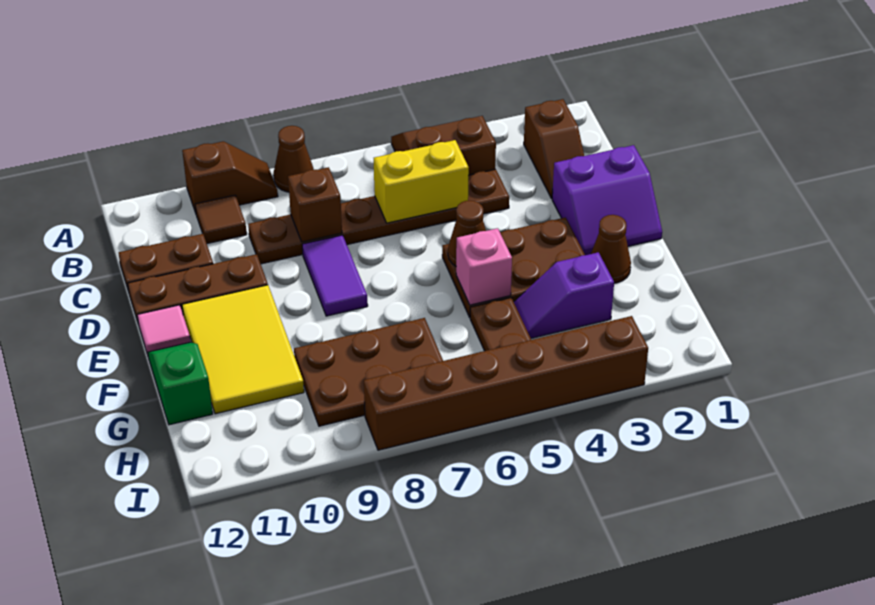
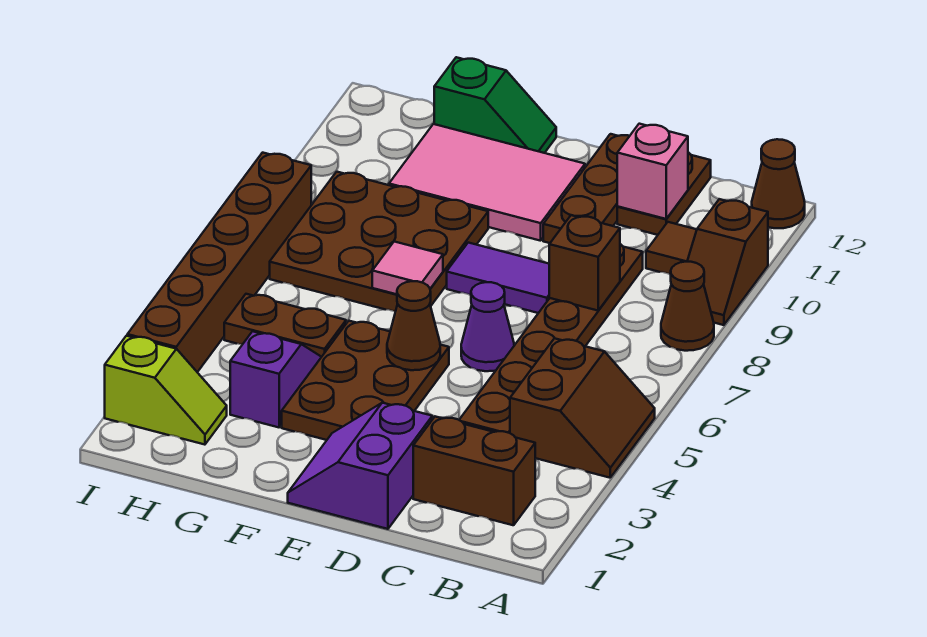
brown 1x2 slope [524,99,584,199] -> brown 1x2 brick [413,417,536,525]
yellow 1x2 brick [374,140,469,223] -> none
none -> purple 1x1 cone [461,282,514,371]
yellow 2x3 tile [182,285,304,414] -> pink 2x3 tile [389,124,585,241]
pink 1x1 tile [137,305,190,355] -> pink 1x1 tile moved to [372,242,443,294]
brown 1x1 cone [591,215,631,283] -> brown 1x1 cone moved to [752,139,805,228]
pink 1x1 brick [456,228,512,305] -> pink 1x1 brick moved to [617,124,688,219]
brown 2x3 plate [294,318,443,426] -> brown 3x3 plate [270,172,488,312]
none -> lime 1x2 slope [105,336,227,445]

